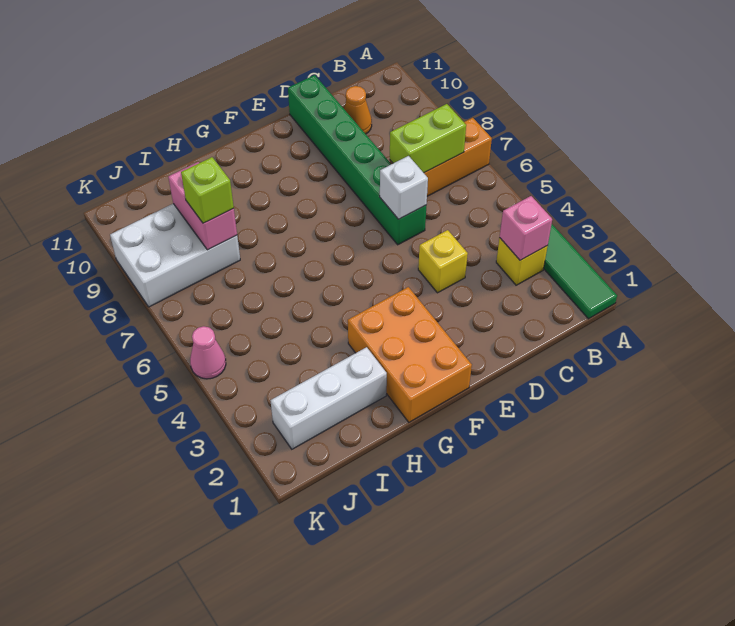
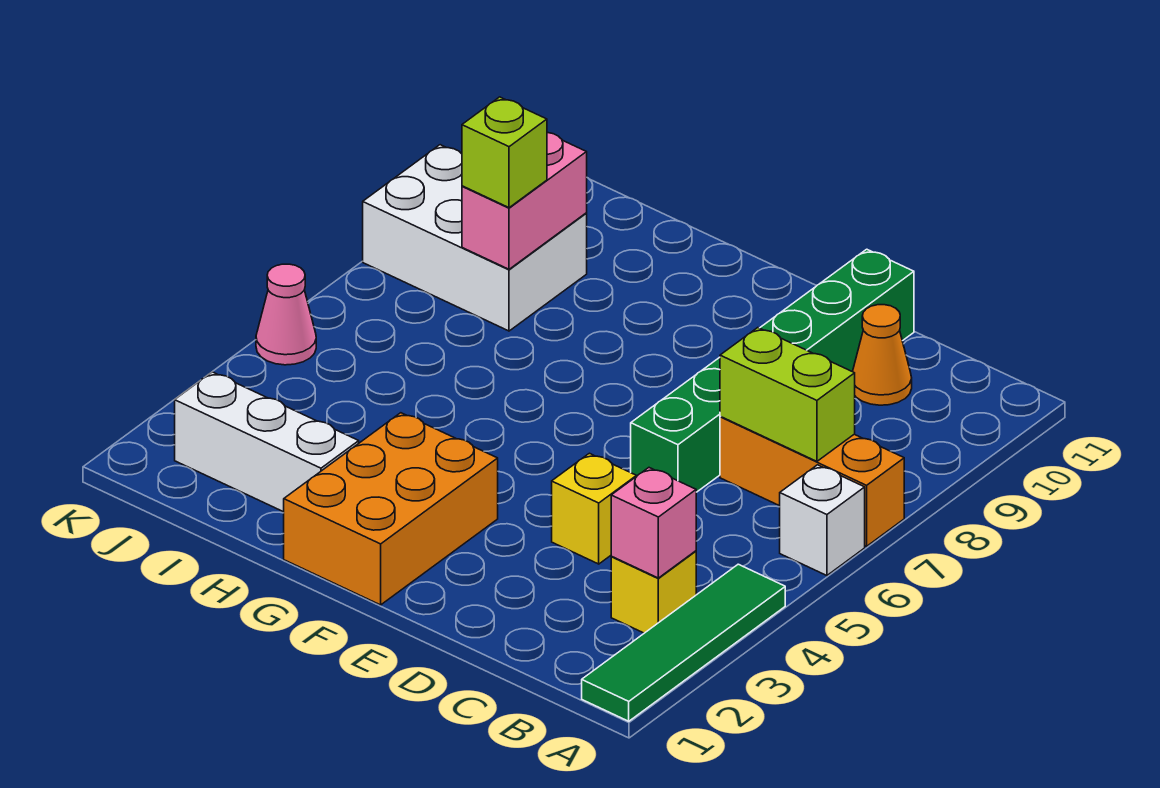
white 1x1 brick [380,156,428,219] -> white 1x1 brick moved to [780,465,865,576]

